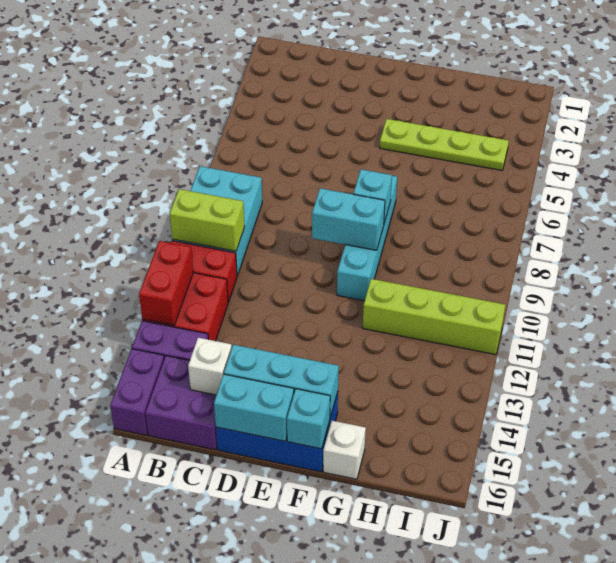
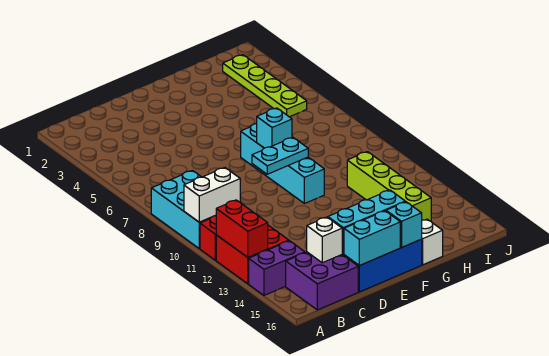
lime 1x2 brick [170,189,245,251] -> white 1x2 brick [184,168,240,222]
purple 1x2 brick [110,349,164,435] -> none
cyan 1x2 brick [312,188,385,250] -> cyan 1x2 plate [252,137,308,174]
lime 1x4 plate [380,119,509,170] -> lime 1x4 plate turned to [223,55,307,117]
lime 1x4 brick [363,279,505,355] -> lime 1x4 brick turned to [347,152,431,221]

